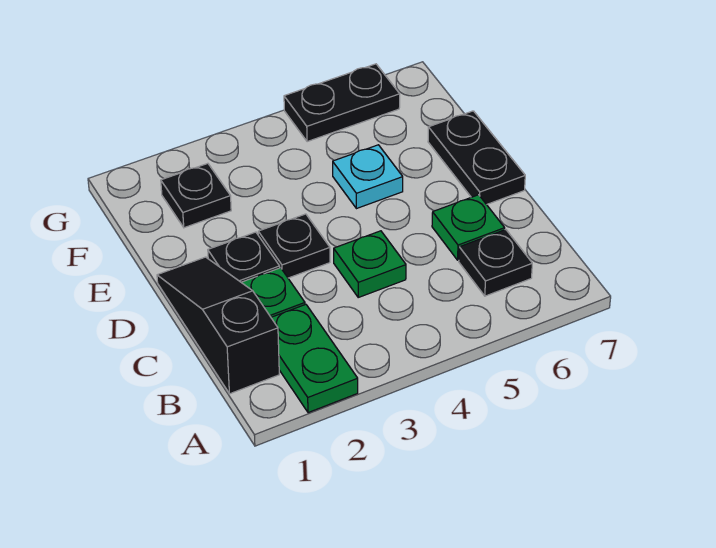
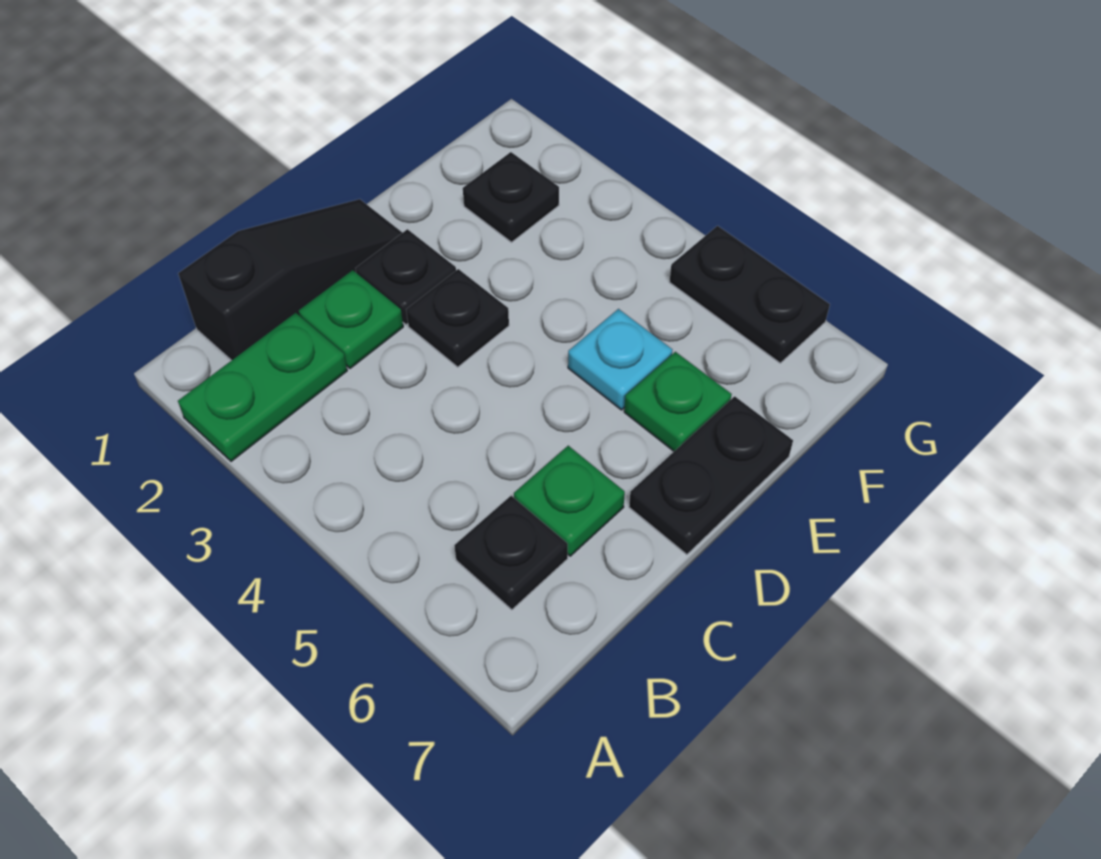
green 1x1 plate [334,231,406,297] -> green 1x1 plate moved to [624,352,732,451]

